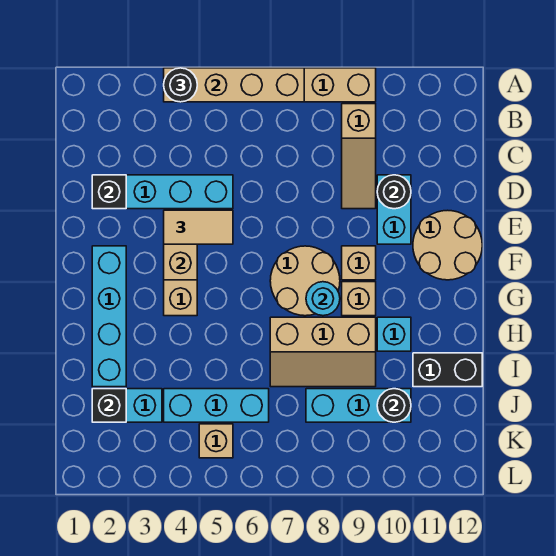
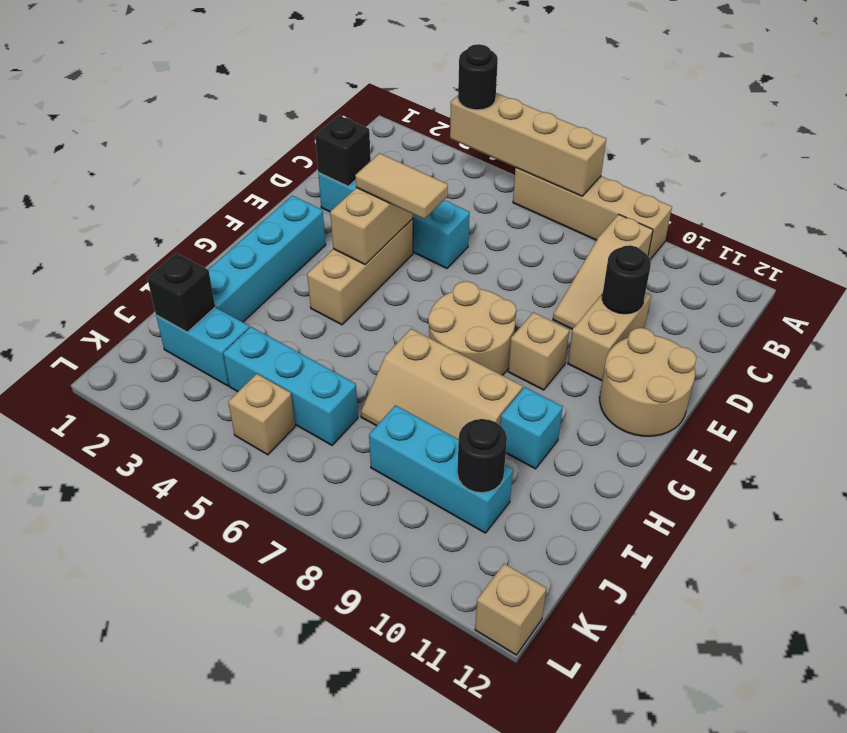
cyan 1x2 brick [377,175,411,244] -> tan 1x2 brick [568,293,651,381]
cyan 1x1 round brick [306,282,340,316] -> none
tan 1x1 brick [342,282,376,316] -> tan 1x1 brick moved to [475,564,546,655]
black 1x2 brick [413,353,482,387] -> none

